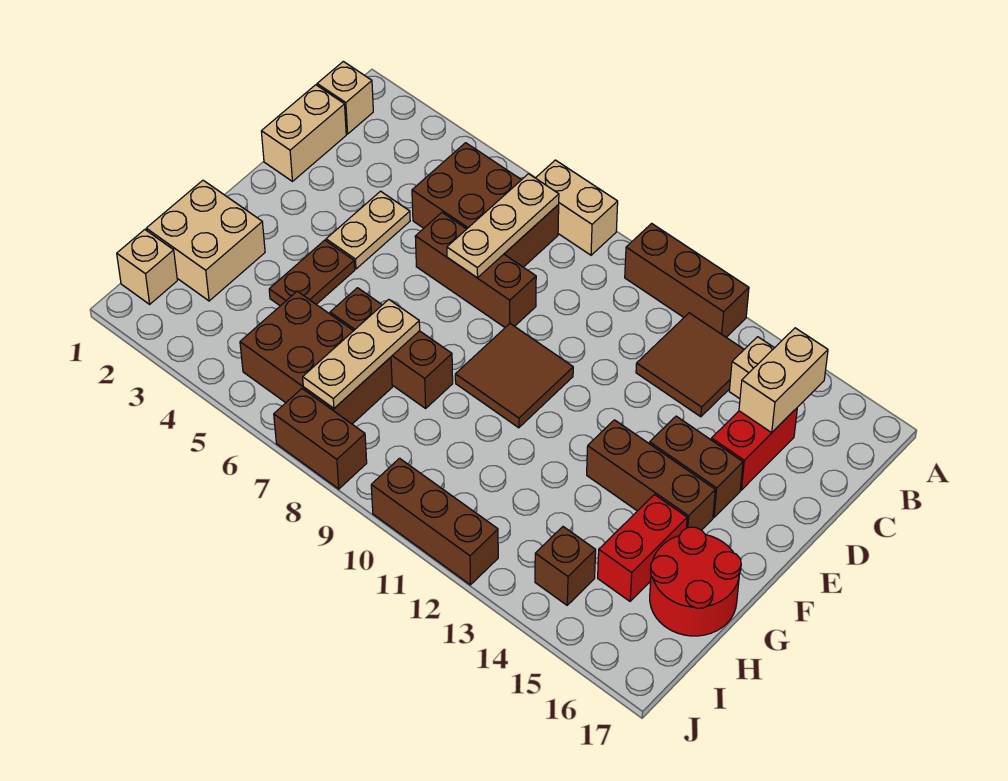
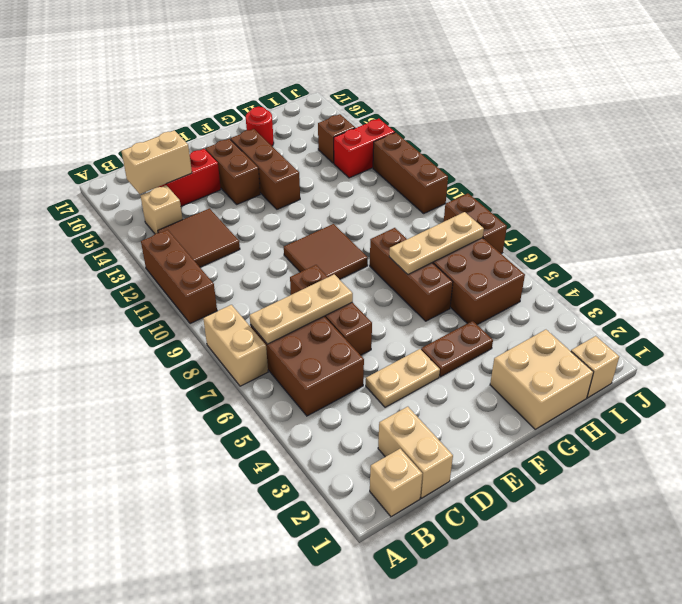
tan 1x2 brick [261,85,346,181] -> tan 1x2 brick turned to [378,407,453,498]
red 1x2 brick [598,495,687,601] -> red 1x2 brick moved to [334,119,395,178]
red 2x2 round brick [650,527,741,636] -> red 1x1 round brick [246,107,274,146]

